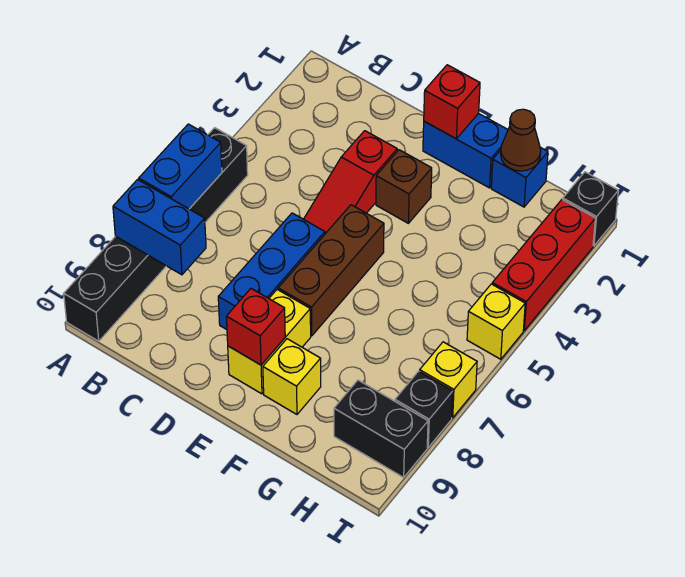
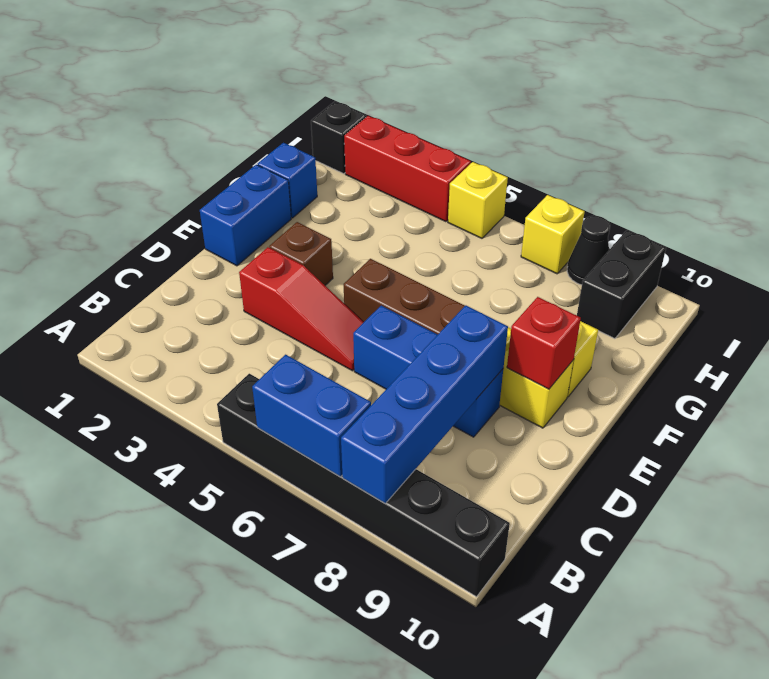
blue 1x2 brick [113,180,206,275] -> blue 1x4 brick [341,305,508,503]
red 1x1 brick [424,65,480,139] -> none
brown 1x1 cone [501,109,541,171] -> none
black 1x1 brick [395,371,453,447] -> black 1x1 cone [567,216,610,285]

